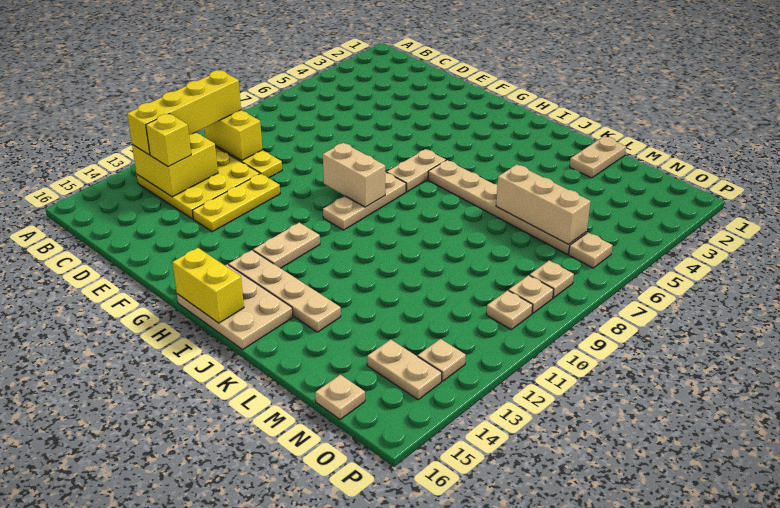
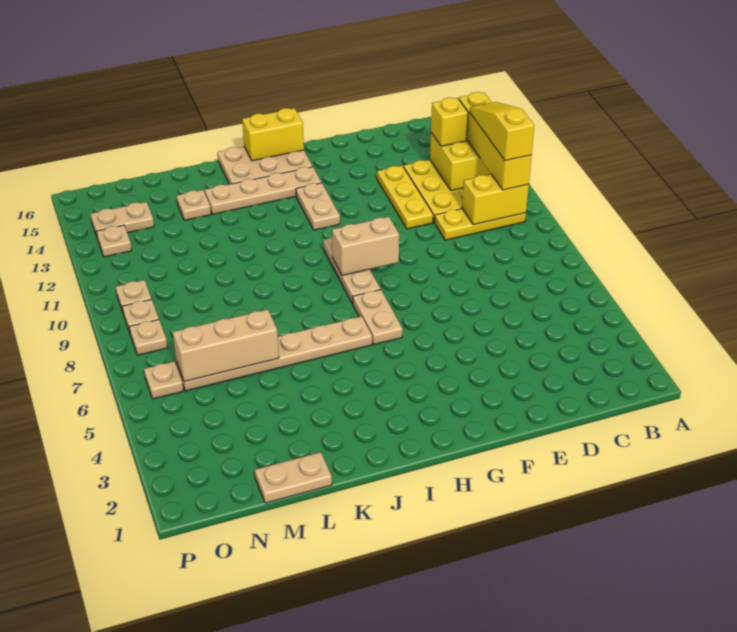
none -> yellow 1x3 slope [470,102,534,161]
tan 1x2 plate [570,136,626,178] -> tan 1x2 plate turned to [255,452,332,503]
tan 1x1 plate [315,375,365,419] -> tan 1x1 plate moved to [177,190,211,220]

